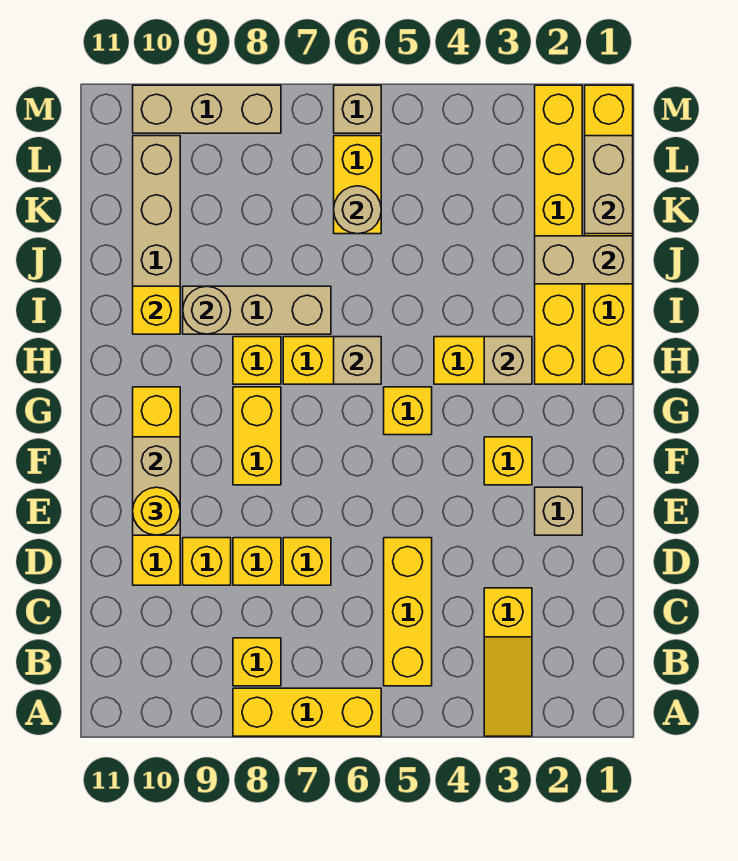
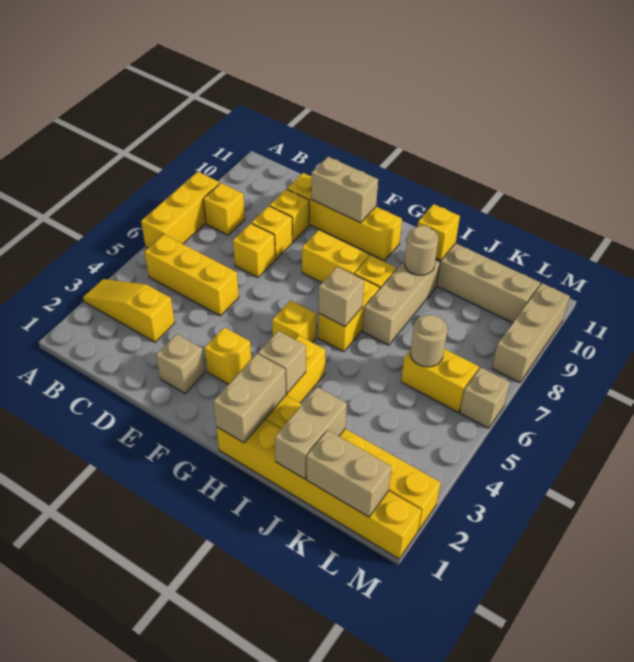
yellow 1x1 round brick [133,487,180,535] -> none
none -> tan 1x2 brick [213,354,286,443]

